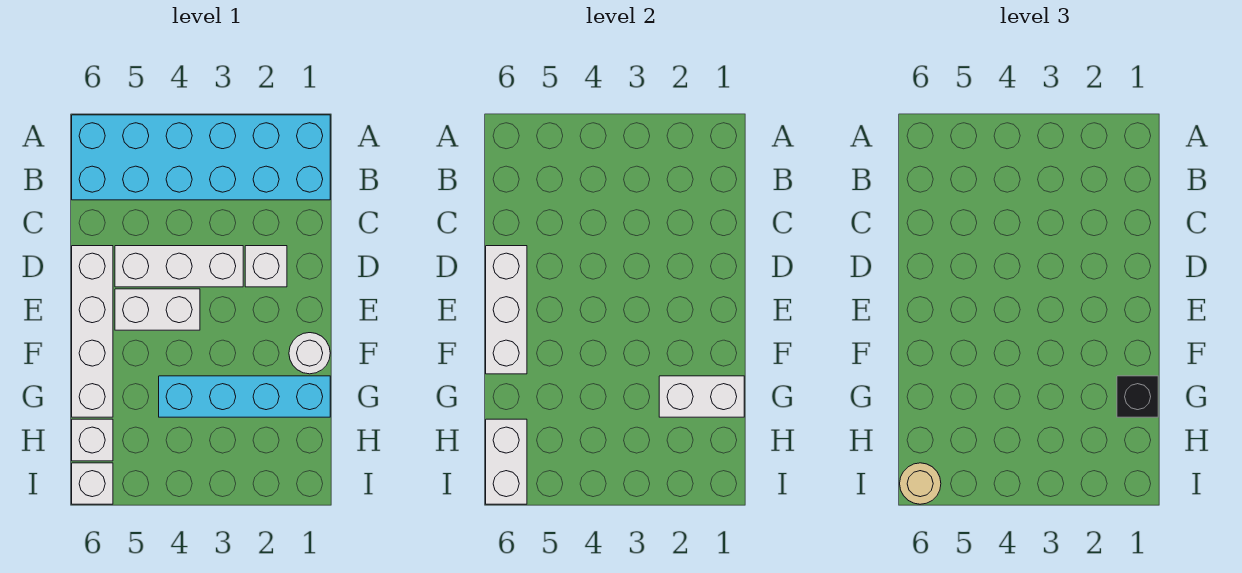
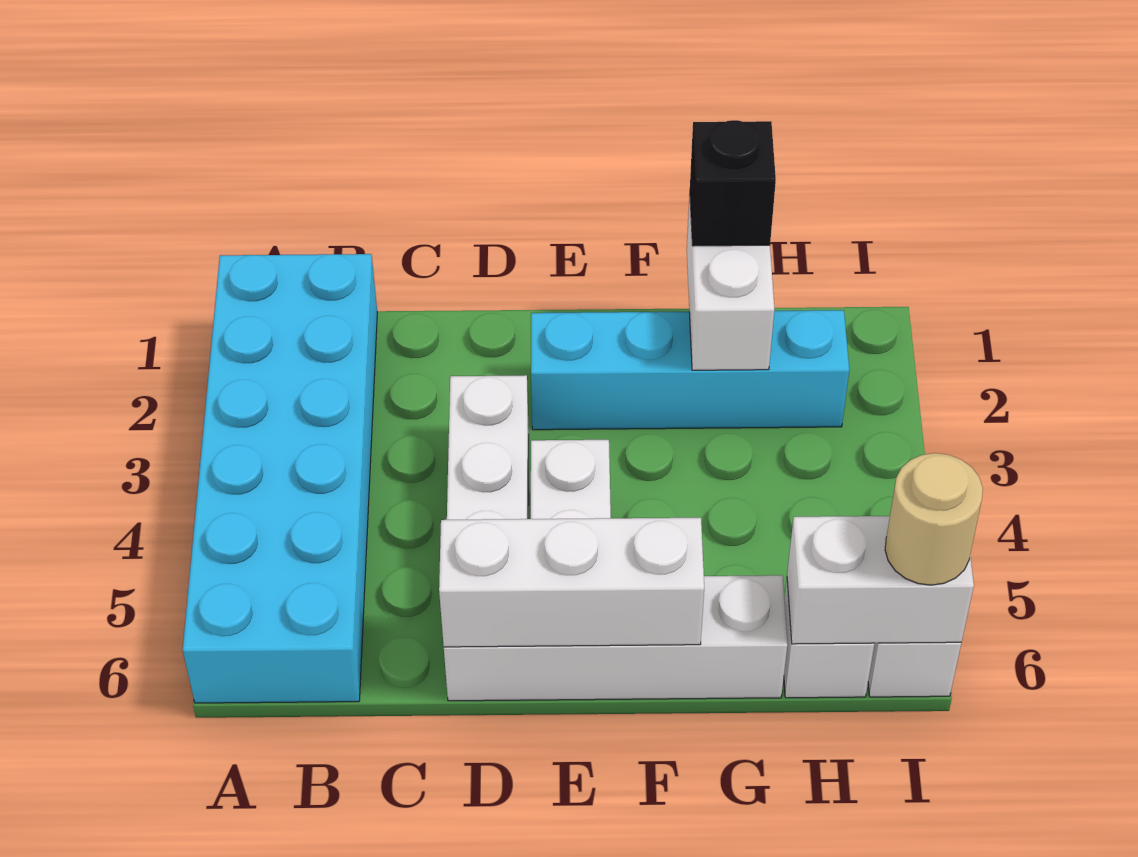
white 1x1 brick [245,246,287,287] -> none
white 1x1 round brick [289,333,330,374] -> none
cyan 1x4 brick [159,376,330,417] -> cyan 1x4 brick turned to [531,310,849,430]

